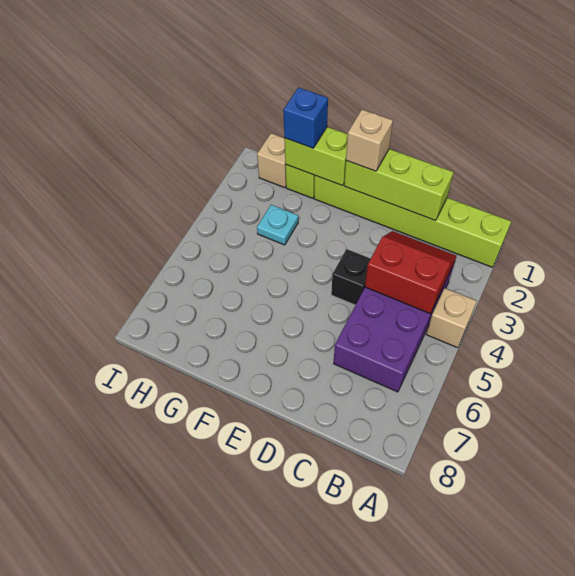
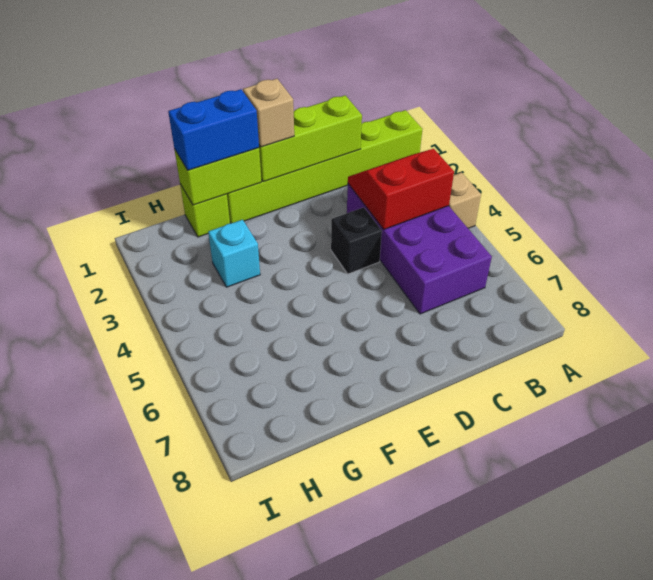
blue 1x1 brick [283,88,328,148] -> blue 1x2 brick [168,89,259,170]
cyan 1x1 plate [257,205,298,245] -> cyan 1x1 brick [208,220,260,287]
tan 1x1 brick [257,133,286,188] -> none

